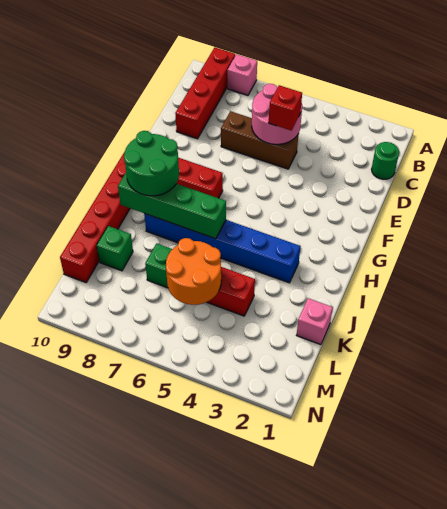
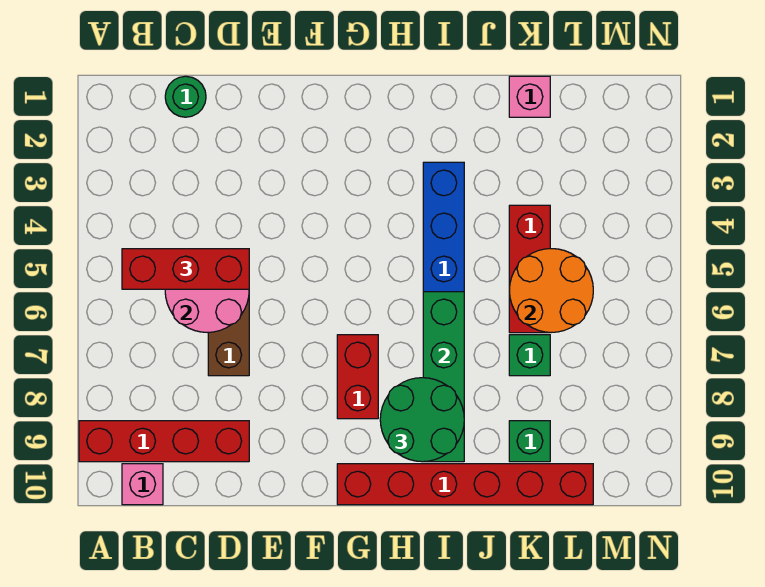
pink 1x1 brick [227,54,257,95] -> pink 1x1 brick moved to [122,464,163,505]
red 1x1 brick [269,85,302,131] -> red 1x3 brick [122,249,249,289]

